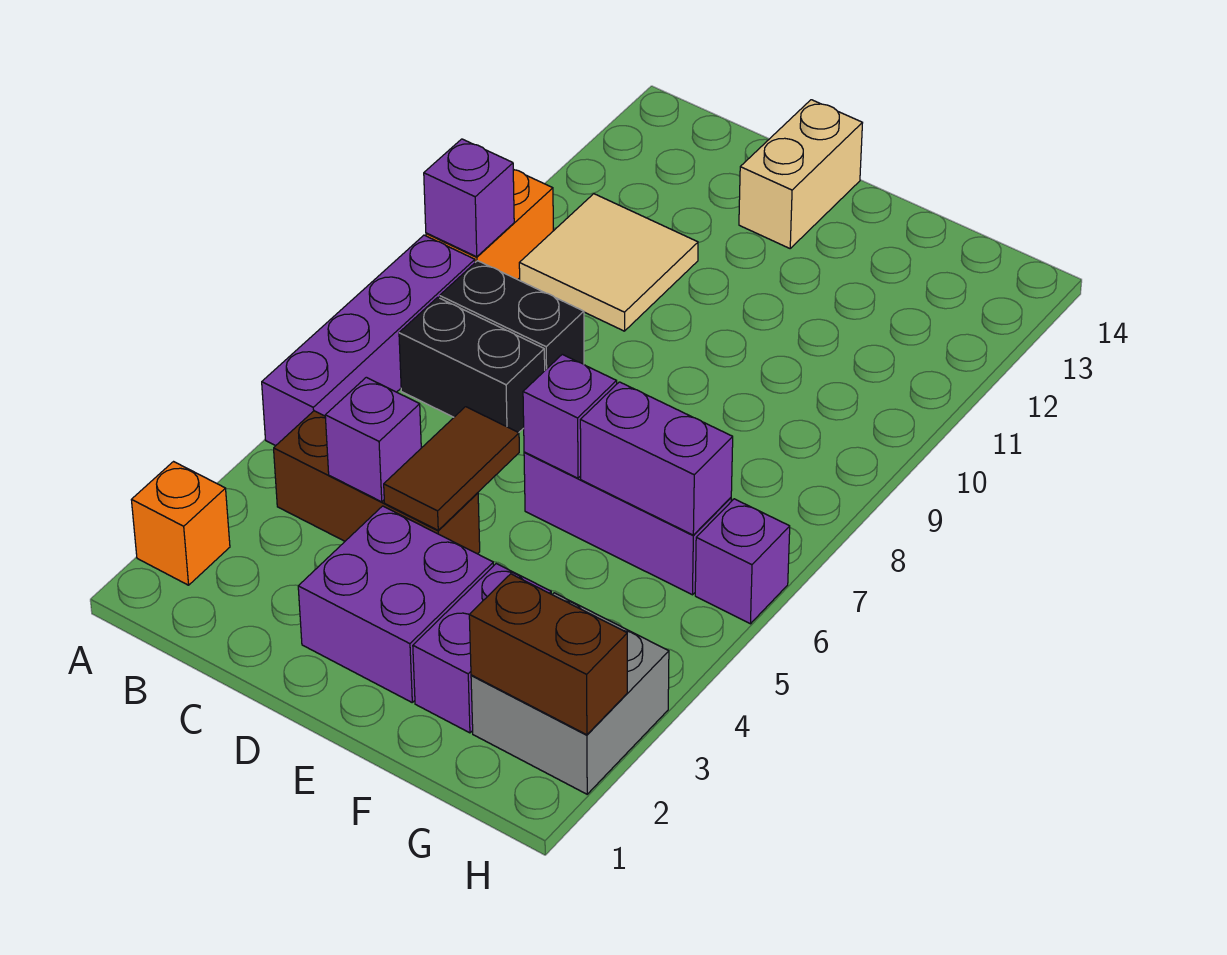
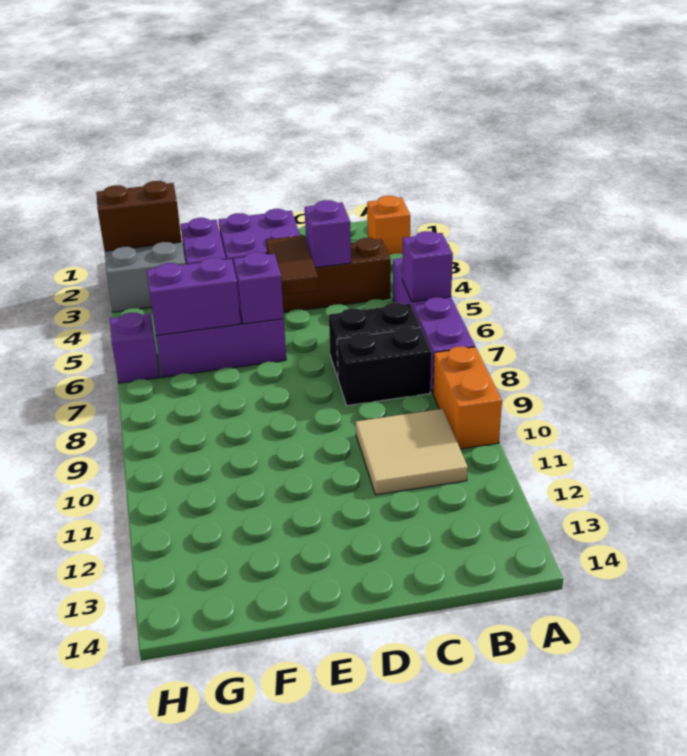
purple 1x1 brick [424,139,514,257] -> purple 1x1 brick moved to [402,231,453,302]
tan 1x2 brick [739,100,862,248] -> none

